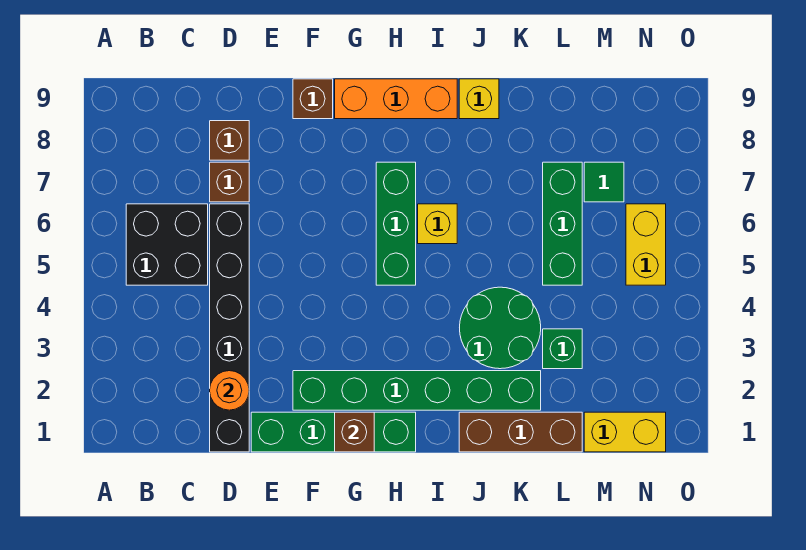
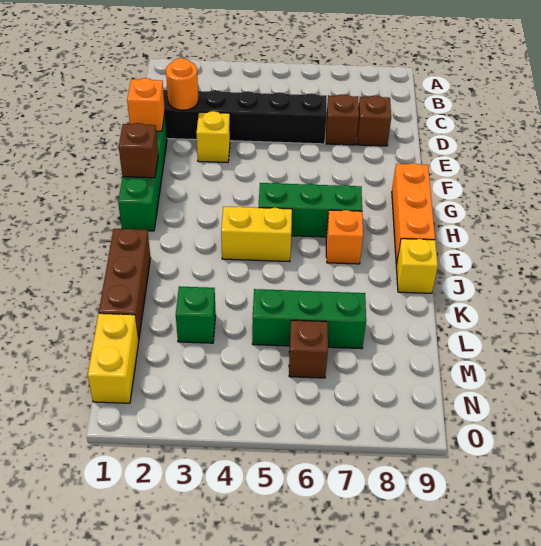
black 2x2 brick [126,204,208,285] -> none
none -> orange 1x1 brick [127,78,165,131]
green 1x6 brick [293,371,541,410] -> none
brown 1x1 brick [293,79,333,119] -> brown 1x1 brick moved to [289,320,328,378]
yellow 1x1 brick [418,204,457,244] -> yellow 1x1 brick moved to [196,111,230,162]
none -> orange 1x1 brick [326,210,363,264]
green 2x2 round brick [460,287,541,369] -> none
green 1x1 tile [584,162,624,202] -> none
yellow 1x2 brick [626,204,666,285] -> yellow 1x2 brick moved to [221,206,292,262]

